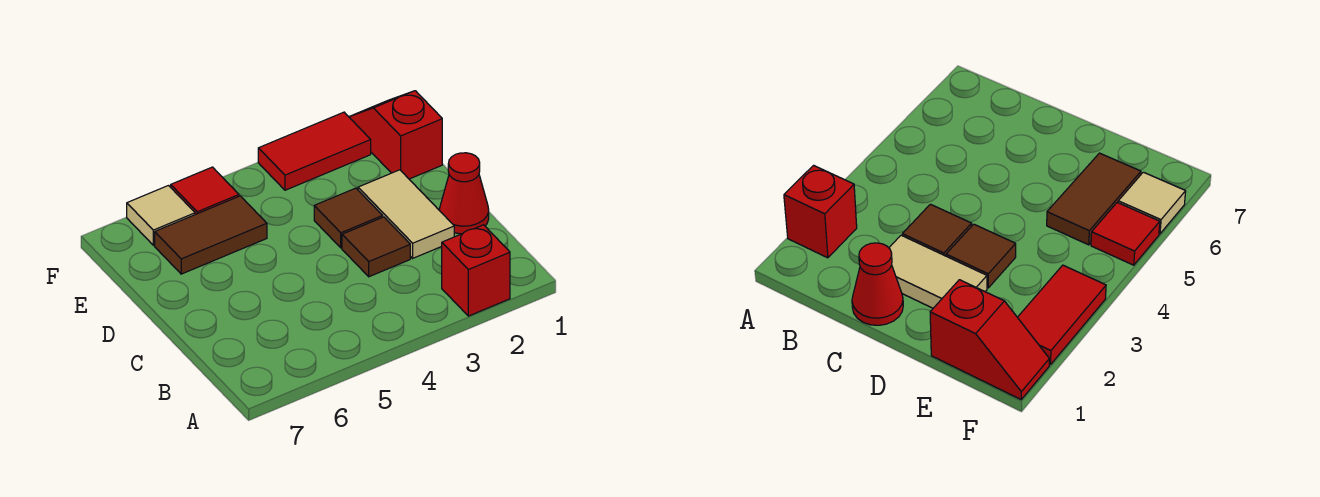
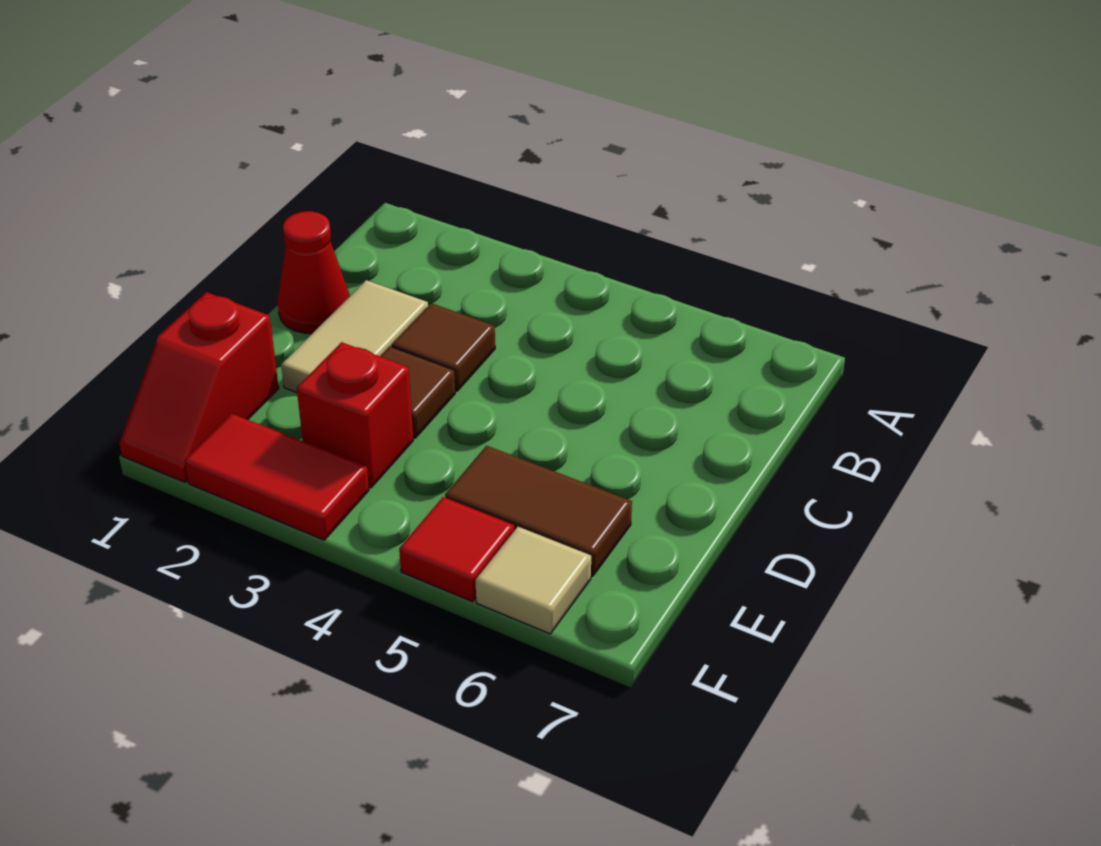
red 1x1 brick [442,225,510,316] -> red 1x1 brick moved to [297,342,413,488]

